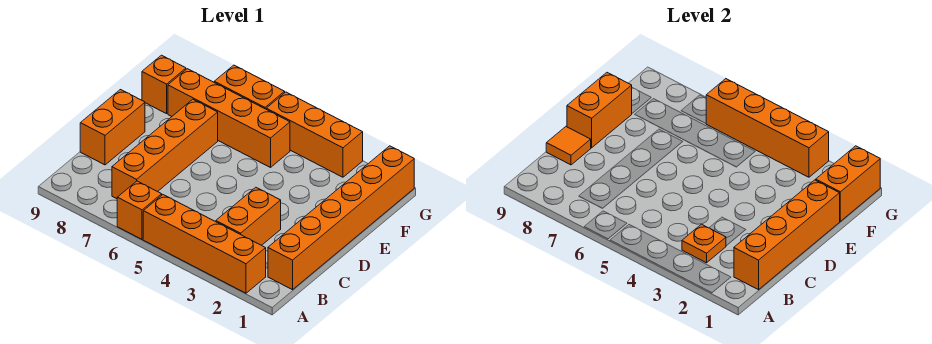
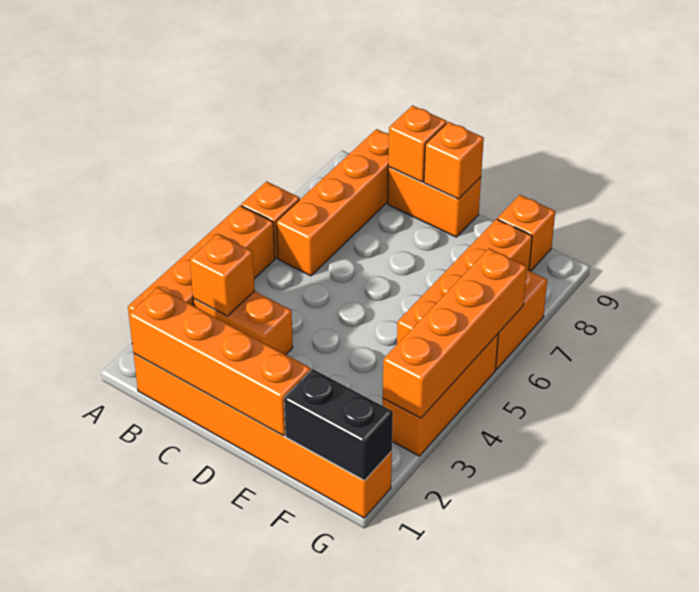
orange 1x1 plate [682,224,726,263] -> orange 1x1 brick [190,234,255,316]
orange 1x4 brick [112,99,218,199] -> orange 1x4 brick turned to [276,129,389,276]
orange 1x1 tile [546,127,591,165] -> orange 1x1 brick [388,106,447,182]
orange 1x2 brick [567,73,632,148] -> orange 1x1 brick [424,122,484,199]
orange 1x2 brick [816,146,880,221] -> black 1x2 brick [284,369,393,481]

